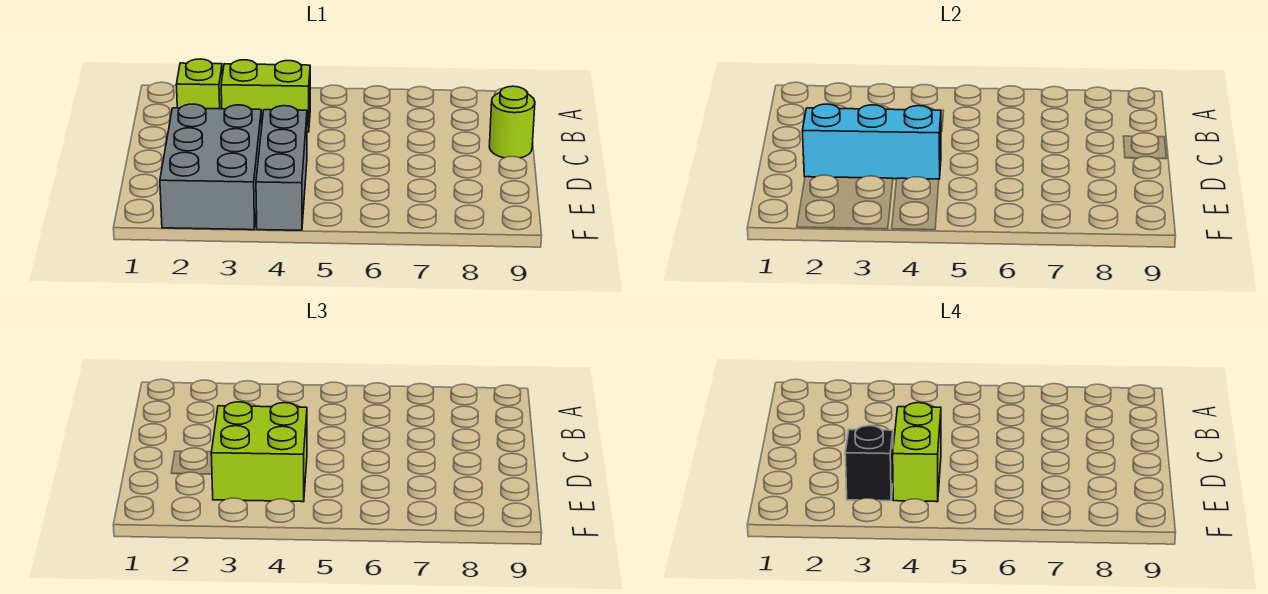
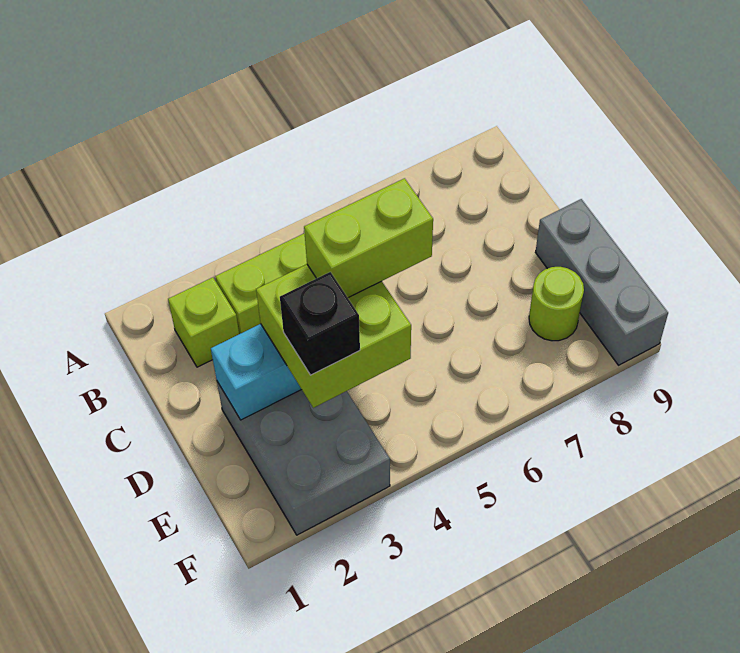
lime 1x1 round brick [489,86,535,158] -> lime 1x1 round brick moved to [529,267,584,341]
grey 1x3 brick [256,106,307,230] -> grey 1x3 brick moved to [535,199,668,365]
lime 1x2 brick [893,403,941,502] -> lime 1x2 brick turned to [304,178,433,298]

